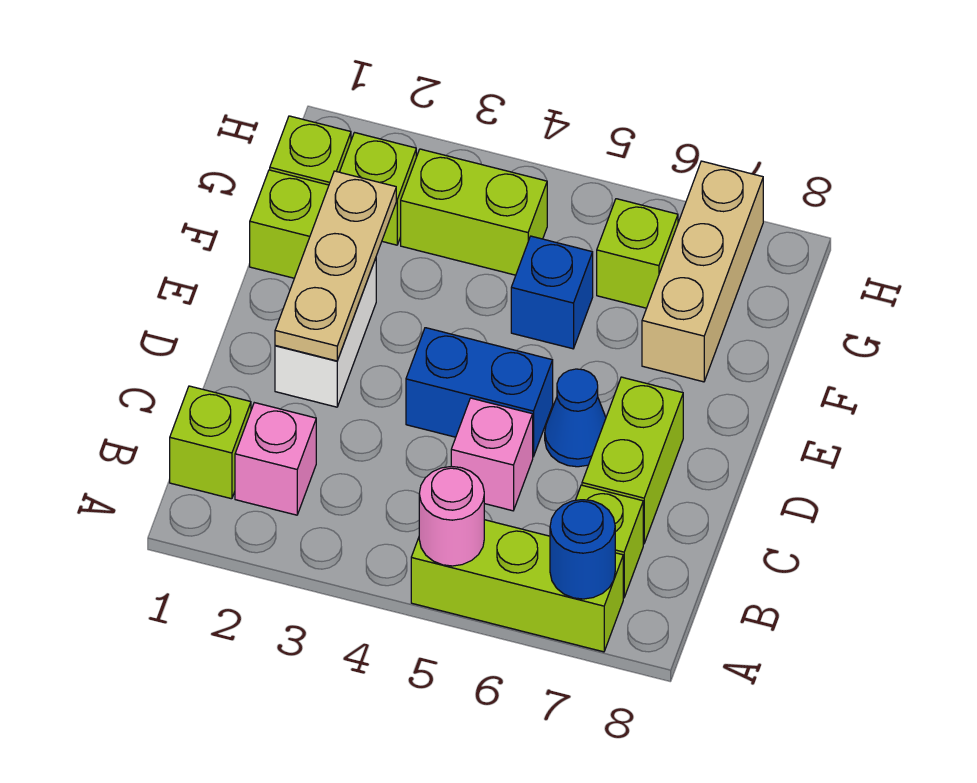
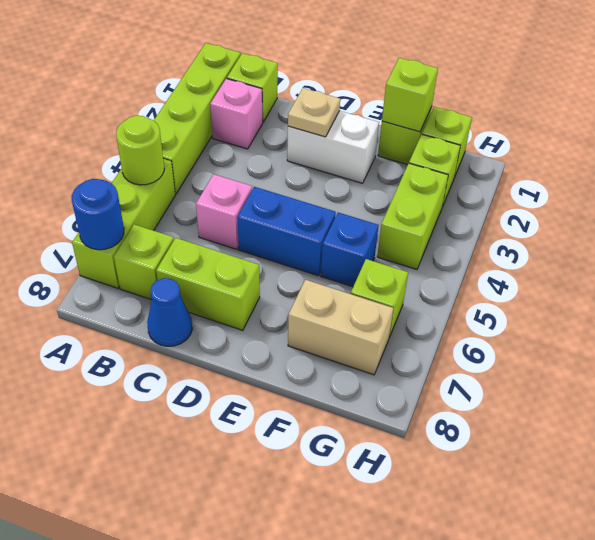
none -> lime 1x4 brick [154,43,241,194]
pink 1x1 round brick [419,466,484,566] -> lime 1x1 round brick [116,116,164,185]
tan 1x3 plate [275,171,396,361] -> tan 1x1 plate [288,88,340,137]
blue 1x2 brick [406,328,553,457] -> blue 1x2 brick turned to [237,187,336,276]
blue 1x1 cone [545,369,606,467] -> blue 1x1 cone moved to [147,278,192,346]
none -> lime 1x1 brick [382,58,438,132]
tan 1x3 brick [642,161,763,382] -> tan 1x2 brick [288,280,393,375]

